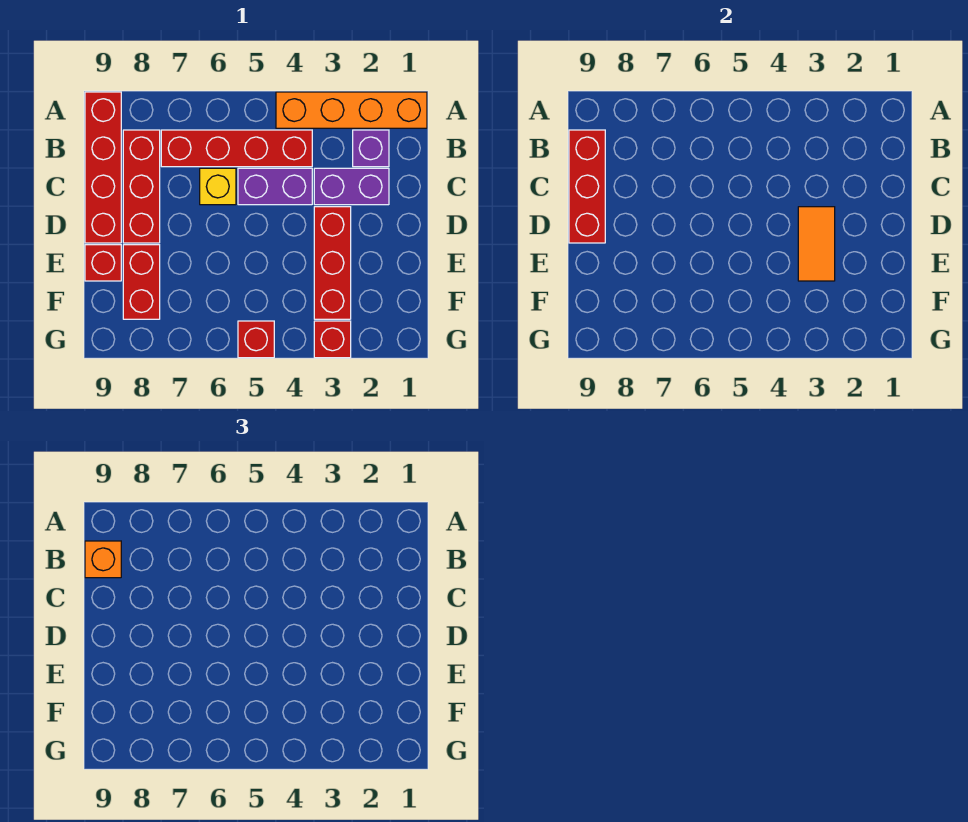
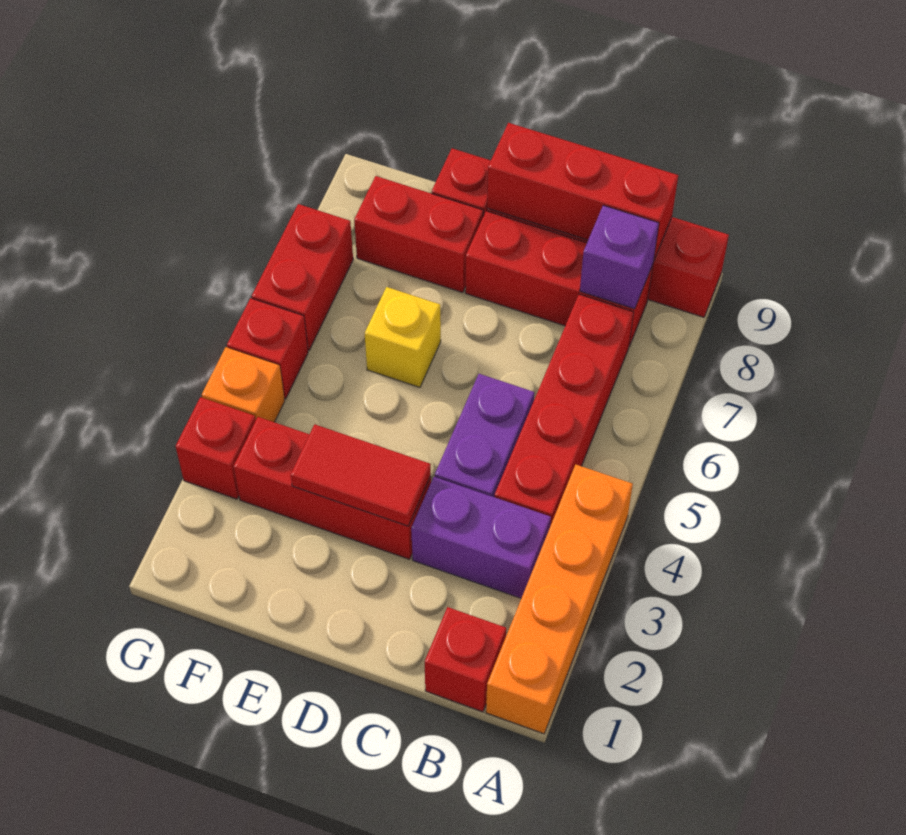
none -> red 1x1 brick [425,607,506,712]
purple 1x1 brick [353,130,389,167] -> purple 1x1 brick moved to [580,205,659,309]
orange 1x1 brick [85,541,121,578] -> orange 1x1 brick moved to [202,347,285,422]
purple 1x2 brick [314,168,389,205] -> purple 1x2 brick turned to [411,477,551,598]
yellow 1x1 brick [200,168,236,205] -> yellow 1x1 brick moved to [365,287,441,387]
orange 1x2 tile [798,207,835,281] -> red 1x2 tile [291,424,431,526]
none -> red 1x2 brick [252,204,353,350]

